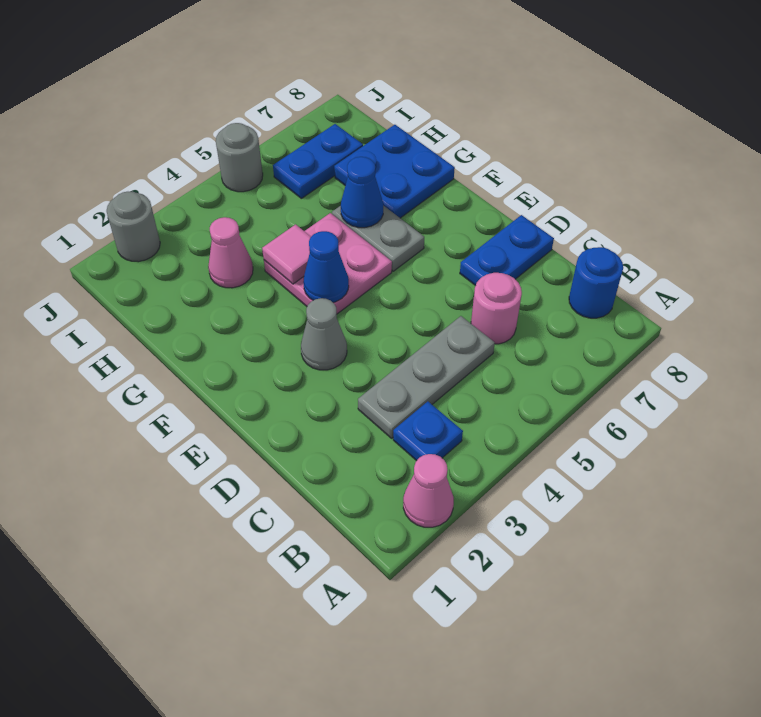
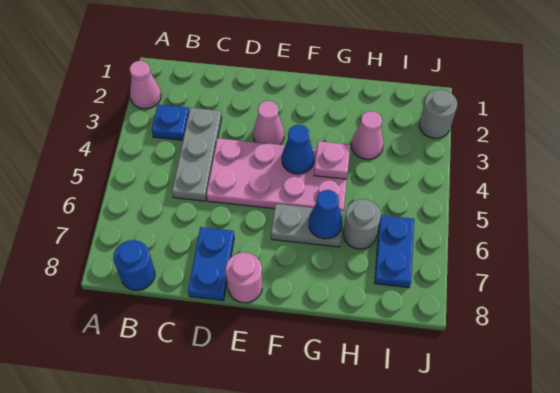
pink 1x1 round brick [471,273,522,344] -> pink 1x1 round brick moved to [226,253,262,303]
grey 1x1 cone [301,298,347,370] -> pink 1x1 cone [253,101,284,145]
pink 2x2 plate [264,213,392,314] -> pink 2x4 plate [206,138,347,211]
pink 1x1 tile [262,224,311,284] -> pink 1x1 plate [314,141,350,179]
blue 2x2 plate [334,125,455,218] -> none
grey 1x1 round brick [216,123,263,192] -> grey 1x1 round brick moved to [343,199,381,249]

